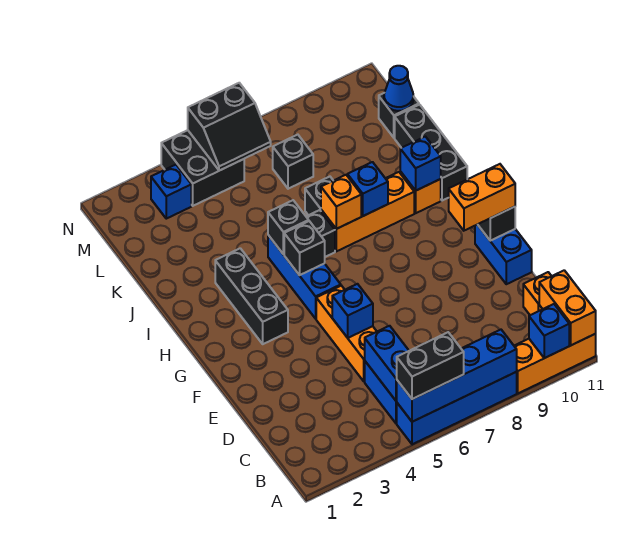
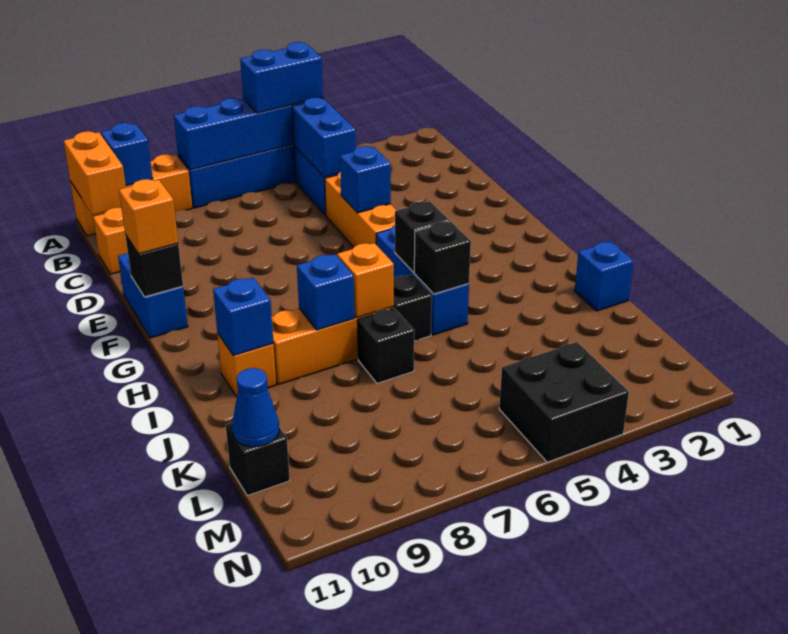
black 1x2 brick [397,332,464,399] -> blue 1x2 brick [240,42,323,113]
orange 1x2 brick [449,164,515,231] -> orange 1x1 brick [119,179,178,254]
black 1x3 brick [215,248,288,344] -> none
black 1x3 brick [395,105,467,201] -> none
black 1x1 brick [273,135,313,189] -> none
blue 1x1 brick [151,165,191,219] -> blue 1x1 brick moved to [575,242,634,311]
black 2x2 slope [188,83,271,171] -> none

